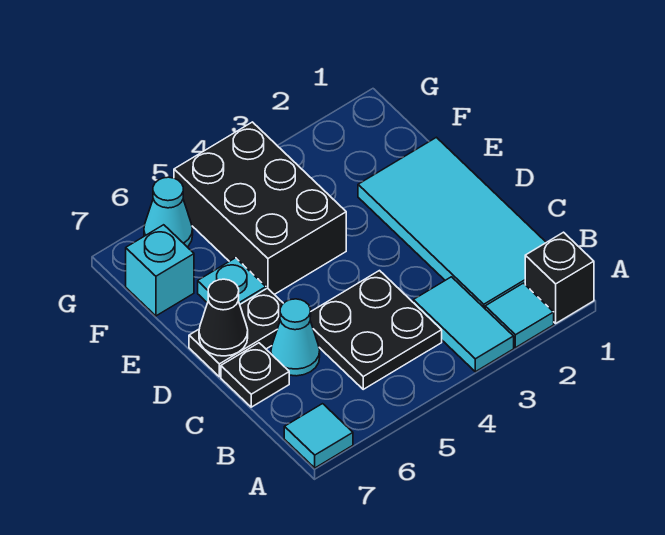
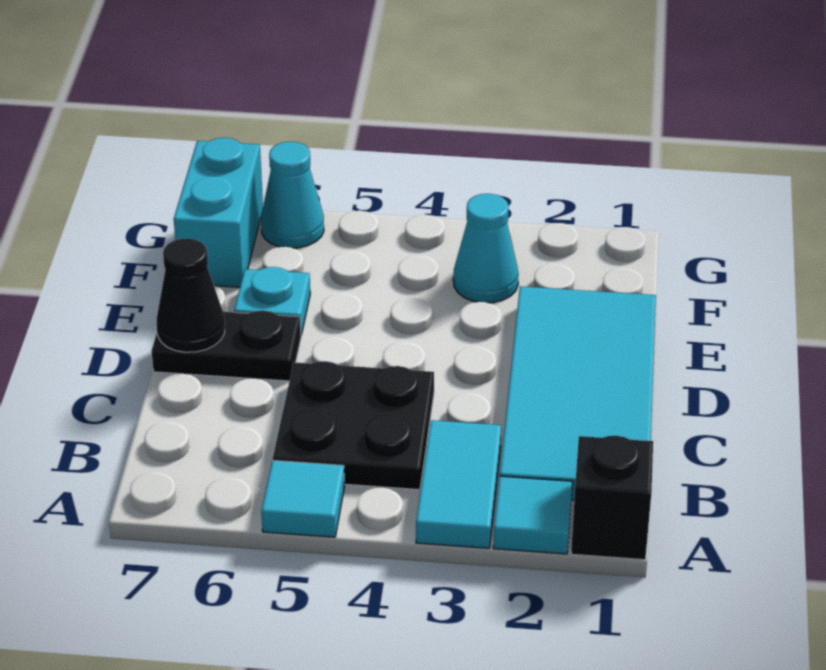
cyan 1x1 tile [284,404,353,468] -> cyan 1x1 tile moved to [261,460,345,537]
cyan 1x1 cone [271,299,320,376] -> cyan 1x1 cone moved to [453,194,519,303]
black 1x1 plate [221,343,289,407] -> none
black 2x3 brick [174,122,346,295] -> none
cyan 1x1 brick [126,225,194,316] -> cyan 1x2 brick [174,138,263,287]

